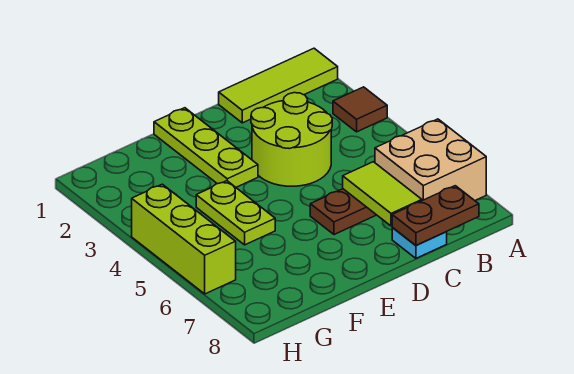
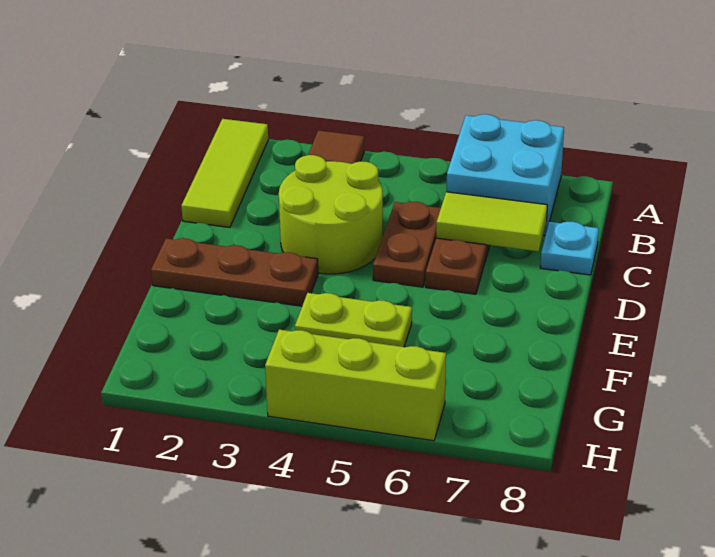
tan 2x2 brick [375,119,486,201] -> cyan 2x2 brick [447,114,564,236]
brown 1x2 plate [392,186,479,245] -> brown 1x2 plate moved to [373,202,441,287]
lime 1x3 plate [154,108,258,187] -> brown 1x3 plate [151,238,318,306]

